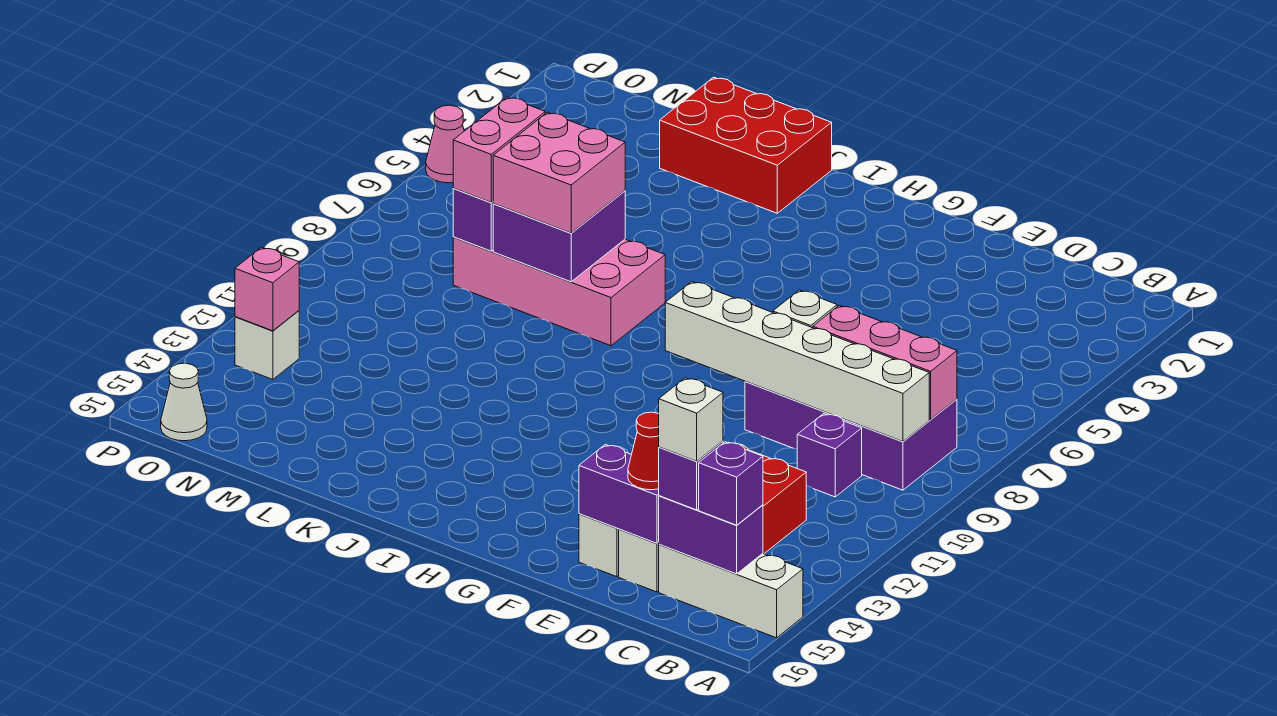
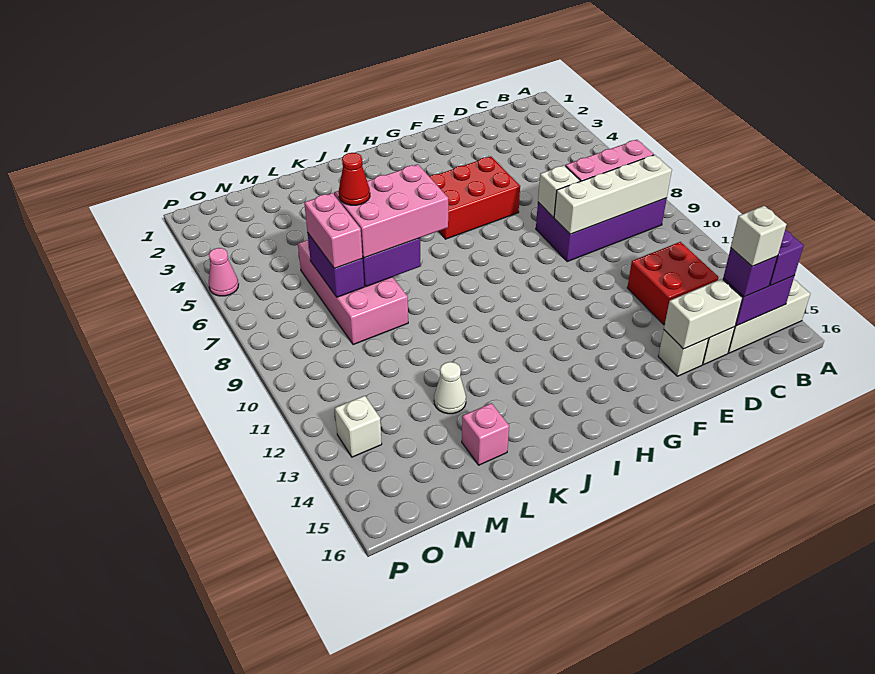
white 1x6 brick [665,282,929,442] -> white 1x4 brick [554,155,672,234]
purple 1x1 brick [797,414,862,497] -> none
purple 1x2 brick [579,445,659,543] -> white 1x2 brick [664,279,742,349]
red 1x1 cone [628,412,659,490] -> red 1x1 cone moved to [339,153,370,205]
red 2x3 brick [660,77,832,213] -> red 2x3 brick moved to [430,156,520,239]
pink 2x4 brick [453,237,665,346] -> pink 2x4 brick turned to [298,240,408,345]
pink 2x2 brick [493,112,625,233] -> pink 2x3 brick [334,164,448,258]
pink 1x1 brick [235,247,299,331] -> pink 1x1 brick moved to [462,403,509,465]
white 1x1 cone [161,363,207,441] -> white 1x1 cone moved to [434,362,466,414]

